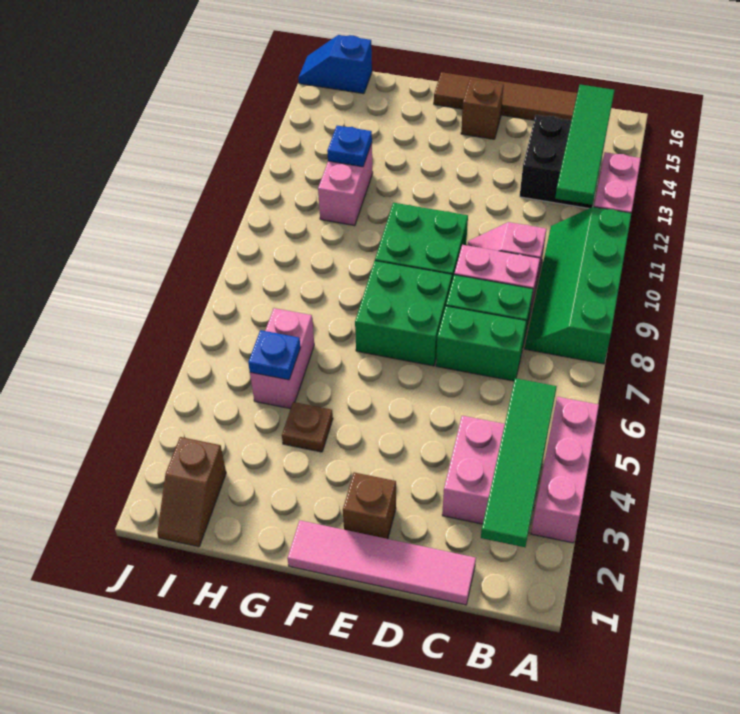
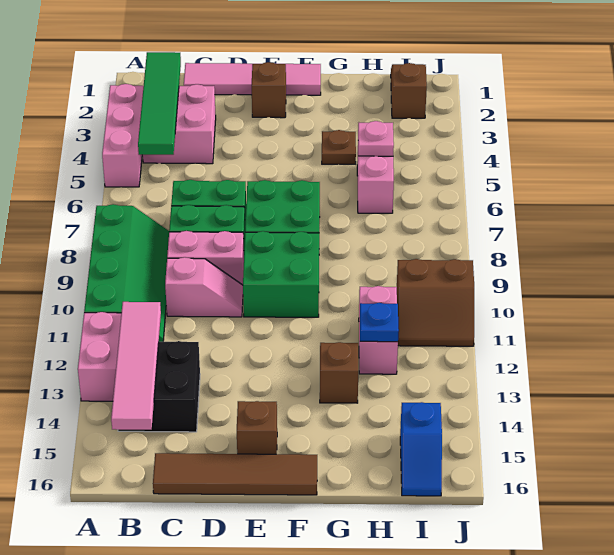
green 1x4 tile [555,85,615,205] -> pink 1x4 tile [111,302,161,430]
none -> brown 1x1 brick [320,342,358,403]
blue 1x1 plate [248,330,301,380] -> pink 1x1 plate [358,121,394,156]
none -> brown 2x2 slope [397,259,474,346]
blue 1x2 slope [298,35,372,94] -> blue 1x2 slope turned to [400,402,442,496]

